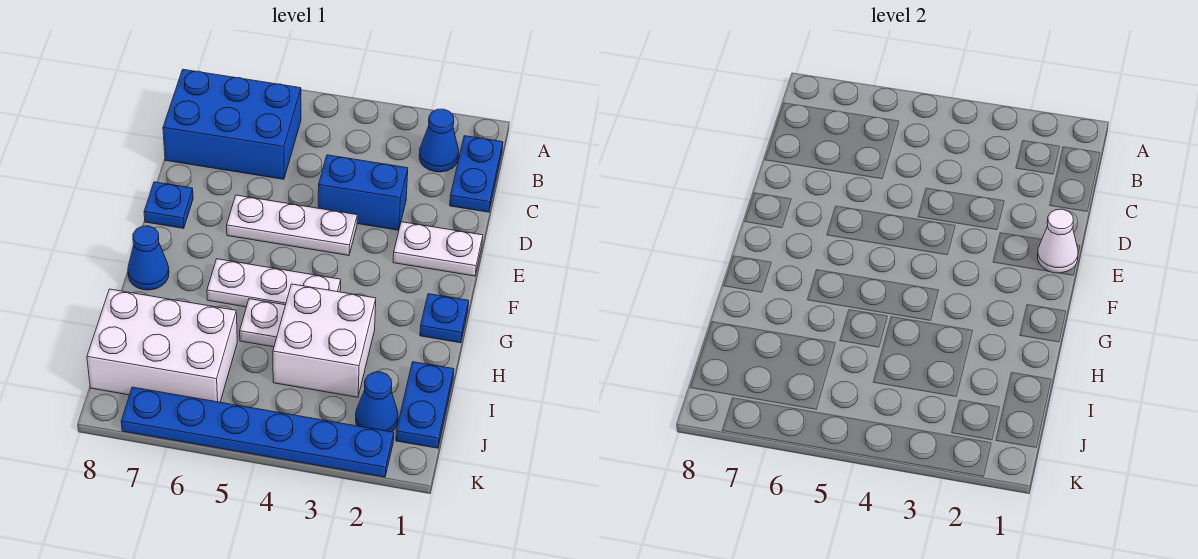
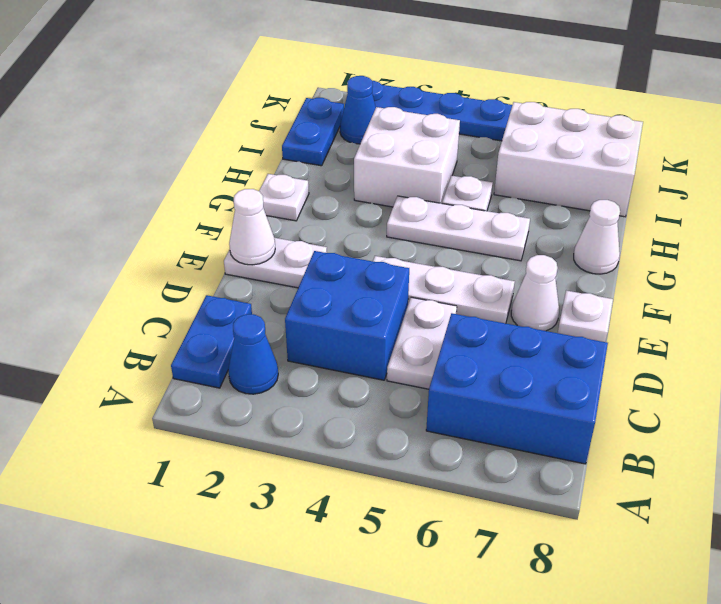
none -> white 1x2 plate [387,297,457,389]
blue 1x2 brick [318,155,408,230] -> blue 2x2 brick [285,251,409,380]
none -> white 1x1 cone [511,255,559,331]
blue 1x1 plate [144,182,193,228] -> white 1x1 plate [558,291,613,342]
blue 1x1 plate [420,294,469,343] -> white 1x1 plate [259,174,309,221]
blue 1x1 cone [128,226,169,290] -> white 1x1 cone [574,200,620,274]

